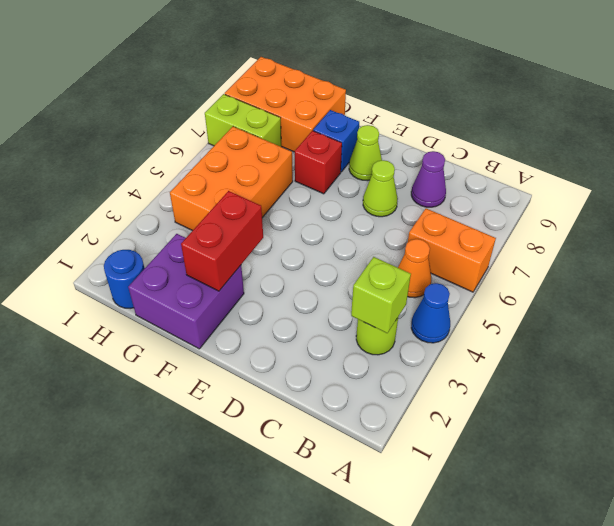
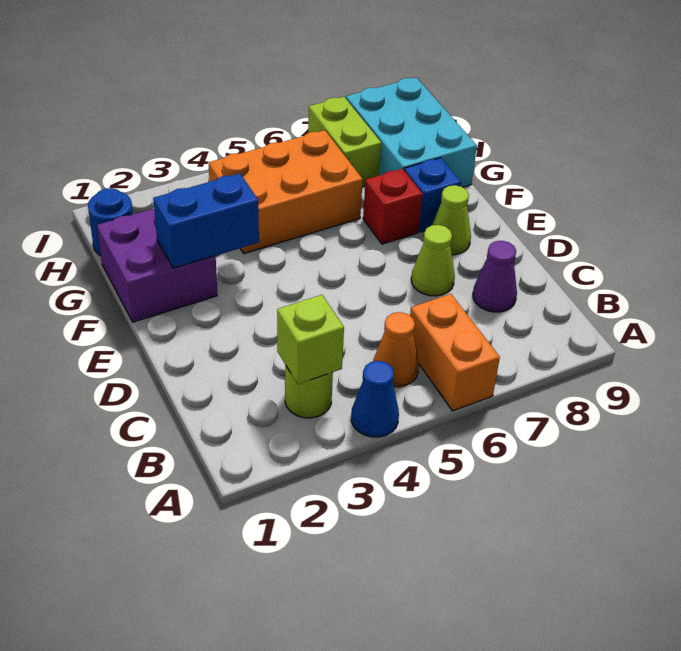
red 1x2 brick [181,191,263,291] -> blue 1x2 brick [153,173,259,268]
orange 2x3 brick [225,57,346,152] -> cyan 2x3 brick [346,77,477,187]

